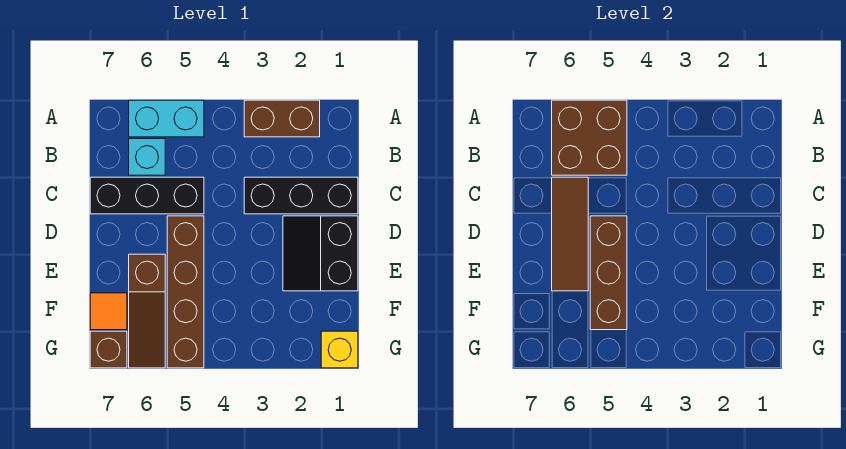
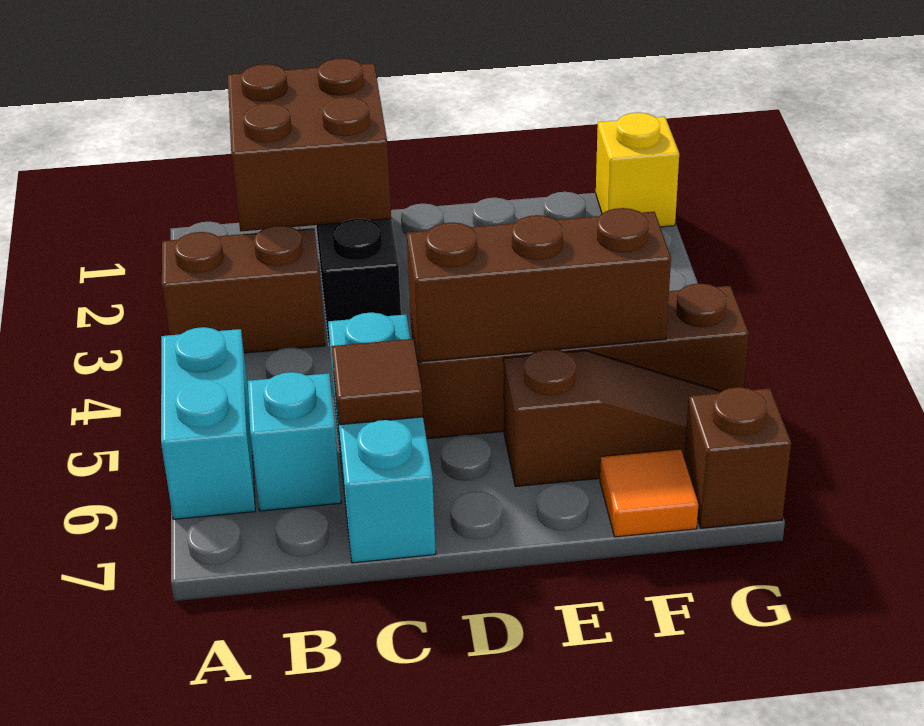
brown 1x2 brick [244,100,320,137] -> brown 1x2 brick turned to [162,225,325,353]
brown 2x2 brick [552,100,627,175] -> brown 2x2 brick moved to [228,58,391,231]
black 1x3 brick [90,177,204,214] -> cyan 1x3 brick [328,312,436,563]
brown 1x3 tile [552,177,588,291] -> brown 1x1 tile [331,339,423,425]
black 2x2 slope [283,216,358,291] -> none

